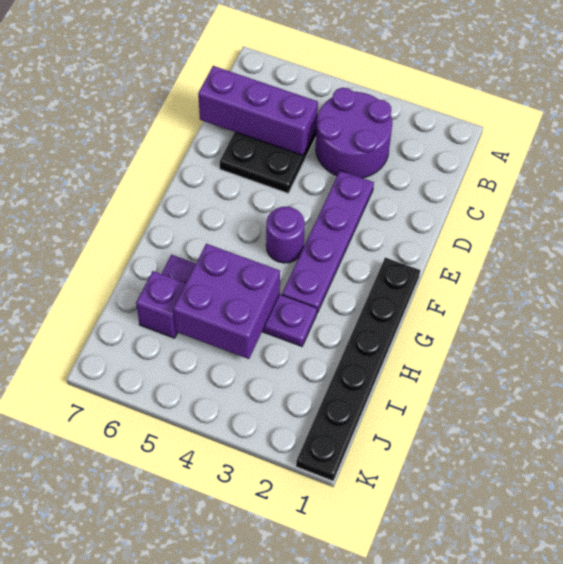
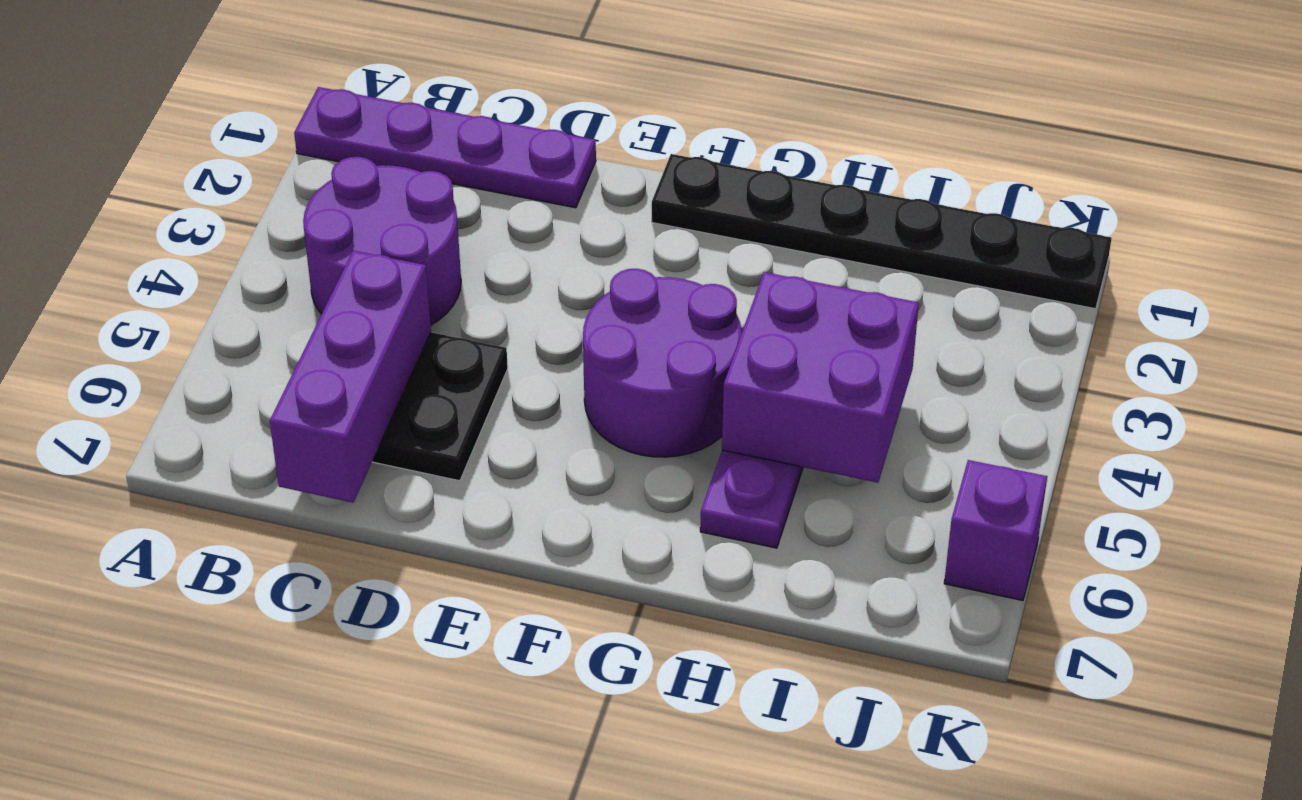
purple 1x4 plate [282,171,374,313] -> purple 1x4 plate moved to [294,87,596,208]
purple 1x1 round brick [266,207,305,263] -> purple 2x2 round brick [583,269,742,457]
purple 1x1 brick [136,271,186,338] -> purple 1x1 brick moved to [944,460,1047,600]

